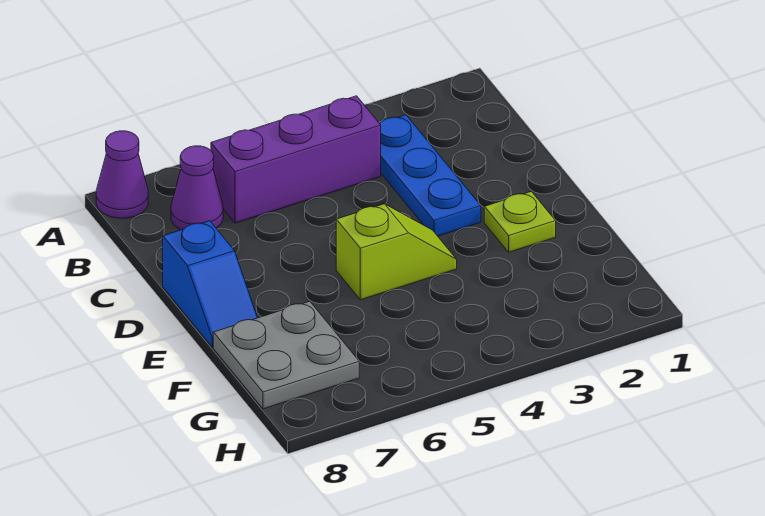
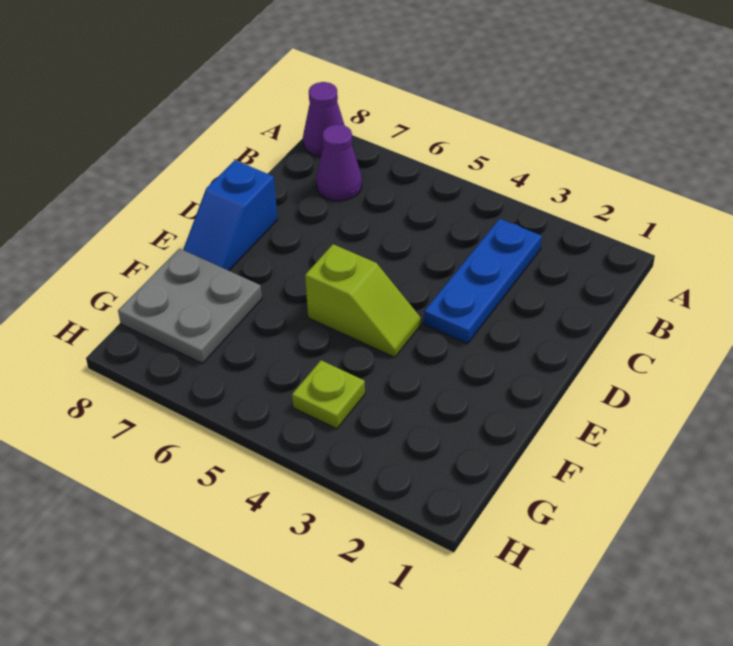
purple 1x3 brick [211,96,381,223] -> none
lime 1x1 plate [484,191,556,252] -> lime 1x1 plate moved to [292,360,365,429]

